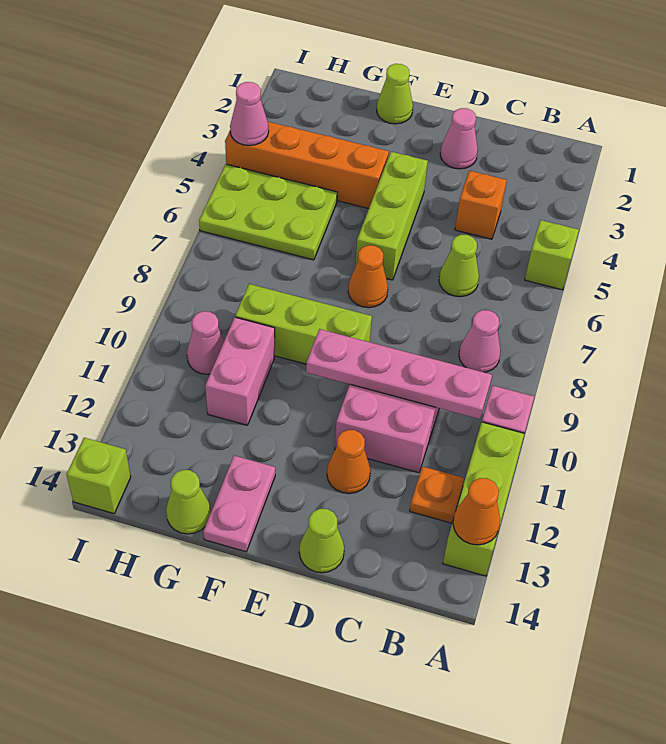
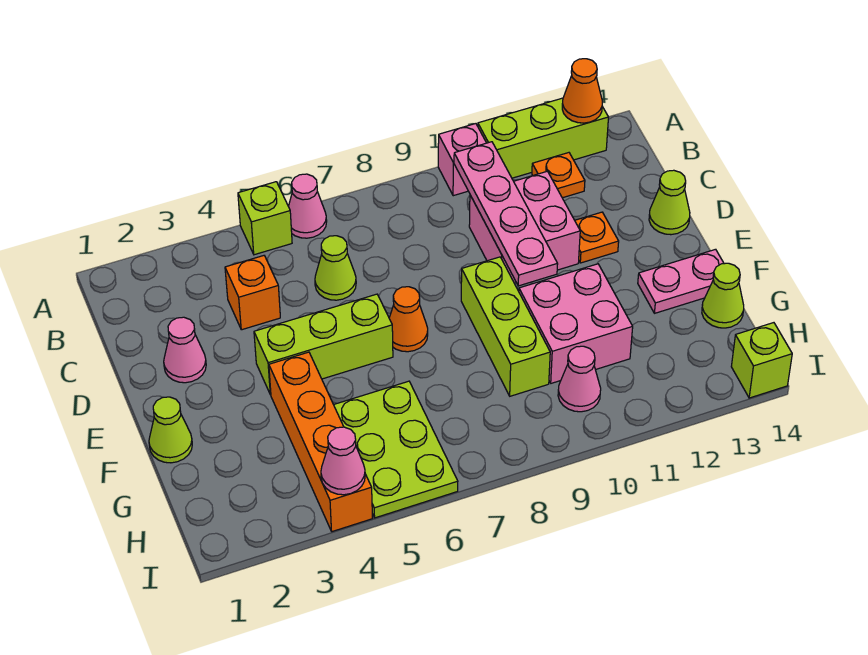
pink 1x1 cone [459,310,501,372] -> pink 1x1 cone moved to [288,174,327,238]
orange 1x1 cone [327,430,370,494] -> orange 1x1 plate [575,212,619,263]
pink 1x2 brick [205,317,275,425] -> pink 2x2 brick [519,264,633,383]

